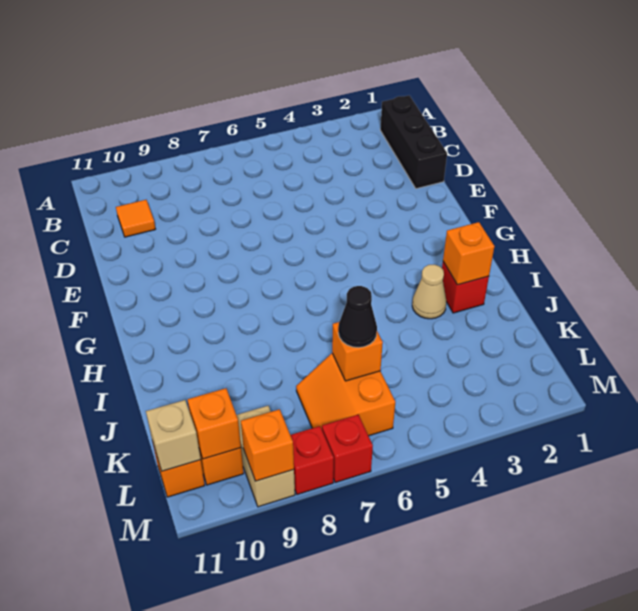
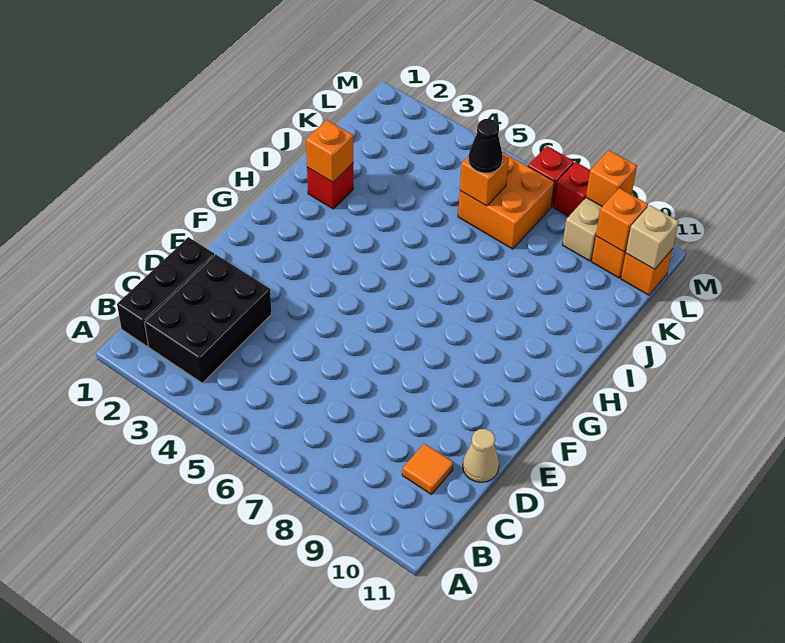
none -> black 2x3 brick [144,254,272,383]
tan 1x1 cone [412,265,446,319] -> tan 1x1 cone moved to [463,429,499,482]
orange 2x2 slope [296,353,395,436] -> orange 2x2 brick [458,152,554,249]

